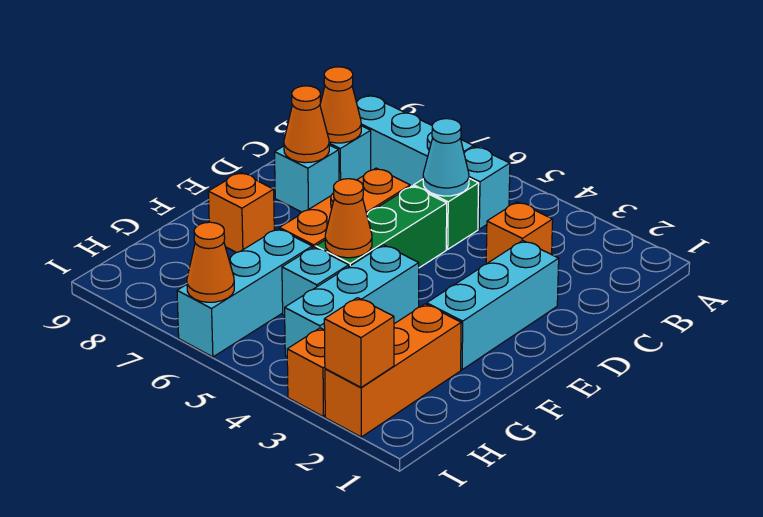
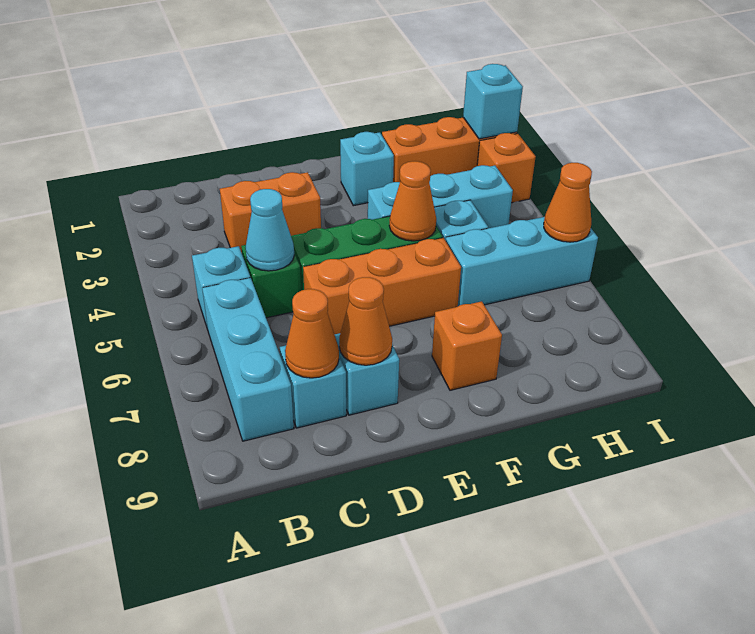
orange 1x1 brick [486,202,553,264] -> orange 1x2 brick [220,172,321,253]
cyan 1x3 brick [427,240,559,370] -> cyan 1x1 brick [340,132,394,206]
orange 1x1 brick [324,298,394,387] -> cyan 1x1 brick [463,64,523,139]

